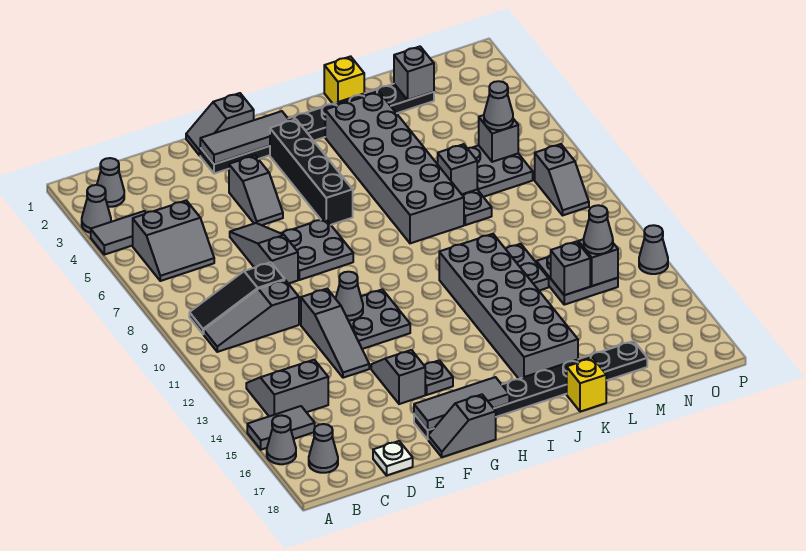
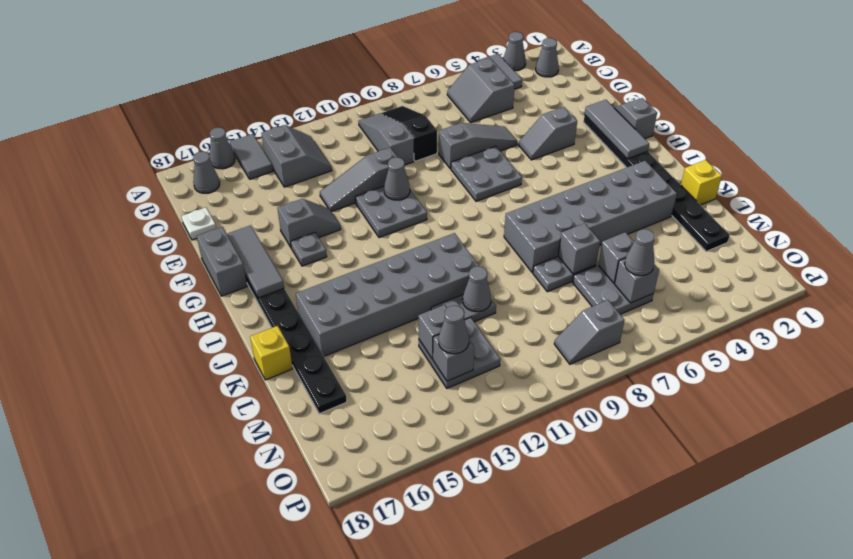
grey 1x2 slope [428,395,496,457] -> grey 1x2 brick [197,227,247,296]
black 1x4 brick [270,119,353,225] -> none
grey 1x1 brick [394,47,434,100] -> grey 1x1 brick moved to [598,232,634,283]
grey 1x1 cone [639,225,668,274] -> grey 1x1 cone moved to [463,266,491,312]

